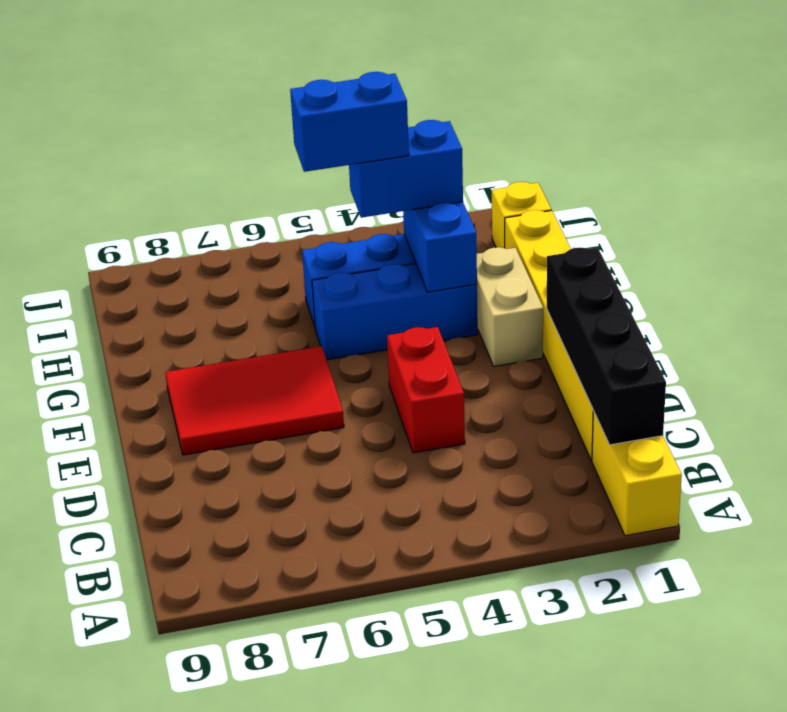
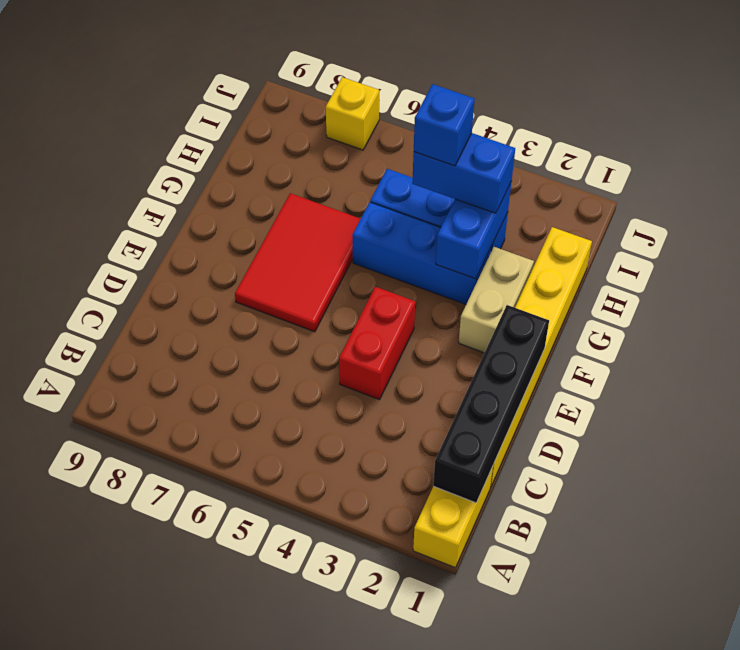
red 2x3 tile [165,346,344,455] -> red 2x3 tile turned to [235,193,360,332]
blue 1x2 brick [290,72,409,172] -> blue 1x1 brick [414,84,475,166]
yellow 1x1 brick [492,182,551,248] -> yellow 1x1 brick moved to [326,77,379,150]

